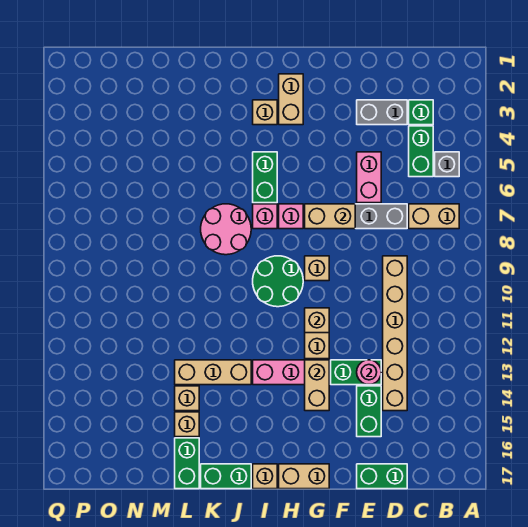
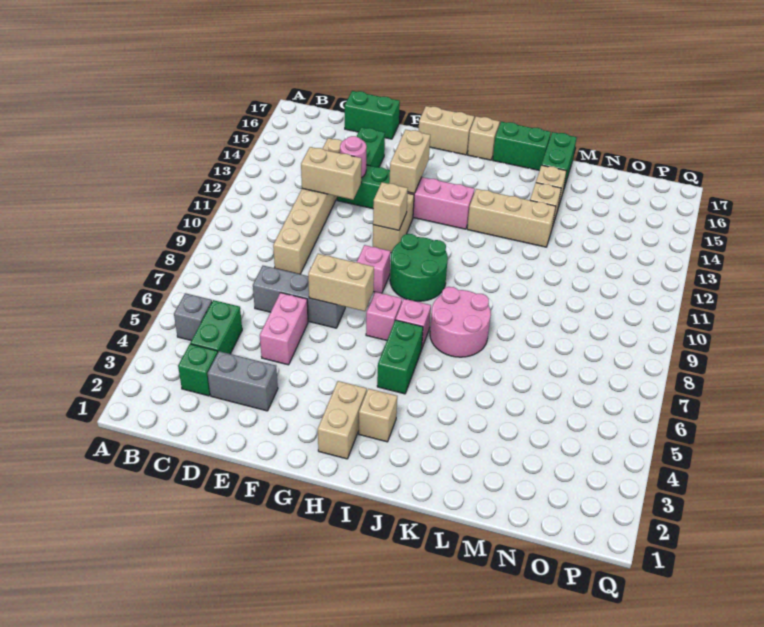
tan 1x2 brick [409,204,459,229] -> tan 1x2 brick moved to [301,147,362,200]
tan 1x1 brick [305,256,329,281] -> pink 1x1 brick [357,245,391,293]

